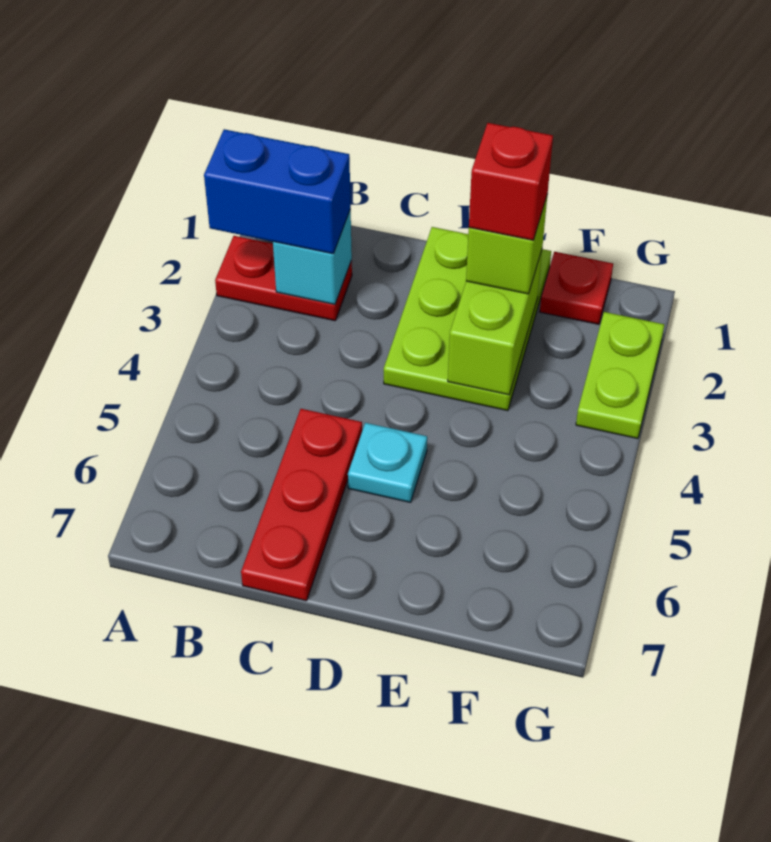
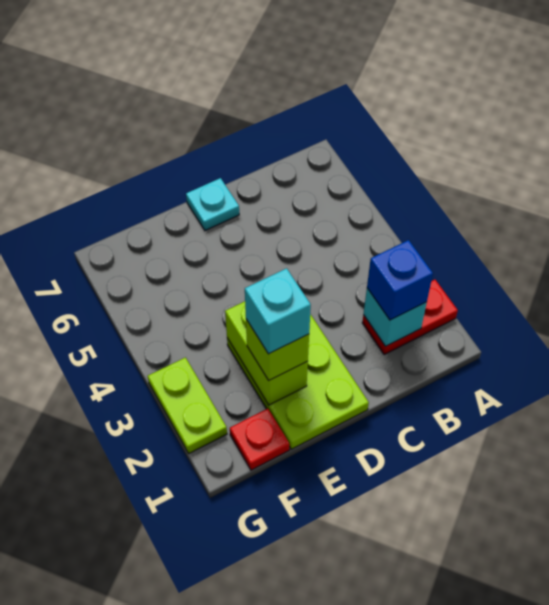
blue 1x2 brick [204,129,351,254] -> blue 1x1 brick [367,240,433,320]
red 1x3 plate [241,409,362,601] -> none
cyan 1x1 plate [348,423,427,502] -> cyan 1x1 plate moved to [186,178,239,231]
red 1x1 brick [469,123,553,240] -> cyan 1x1 brick [245,268,311,354]

